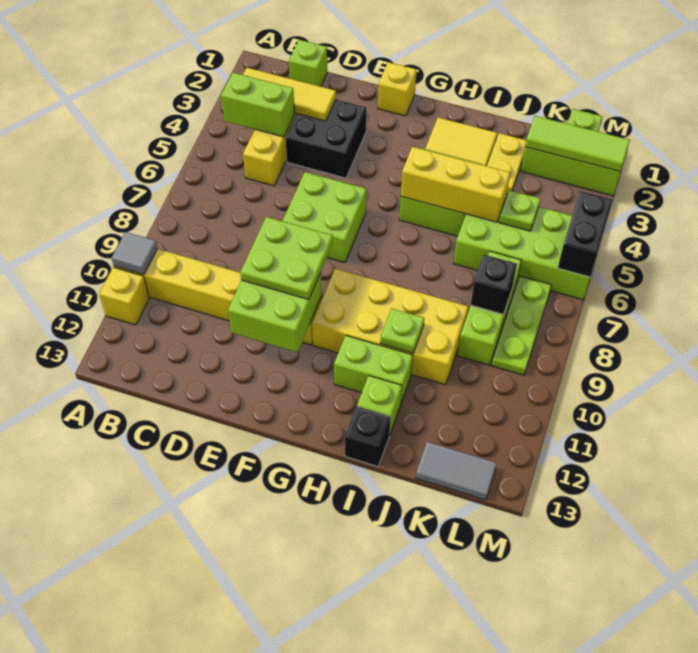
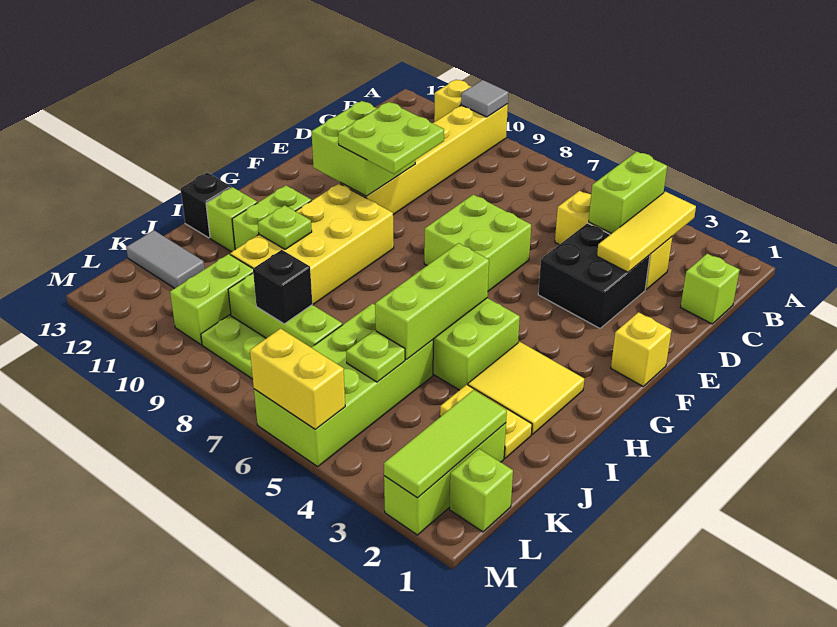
yellow 1x3 brick [401,147,510,222] -> lime 1x3 brick [375,243,489,360]
none -> lime 1x2 brick [170,254,253,345]
grey 1x2 tile [416,442,497,500] -> grey 1x2 tile turned to [126,230,205,288]
black 1x2 brick [558,191,613,277] -> yellow 1x2 brick [250,329,345,429]

